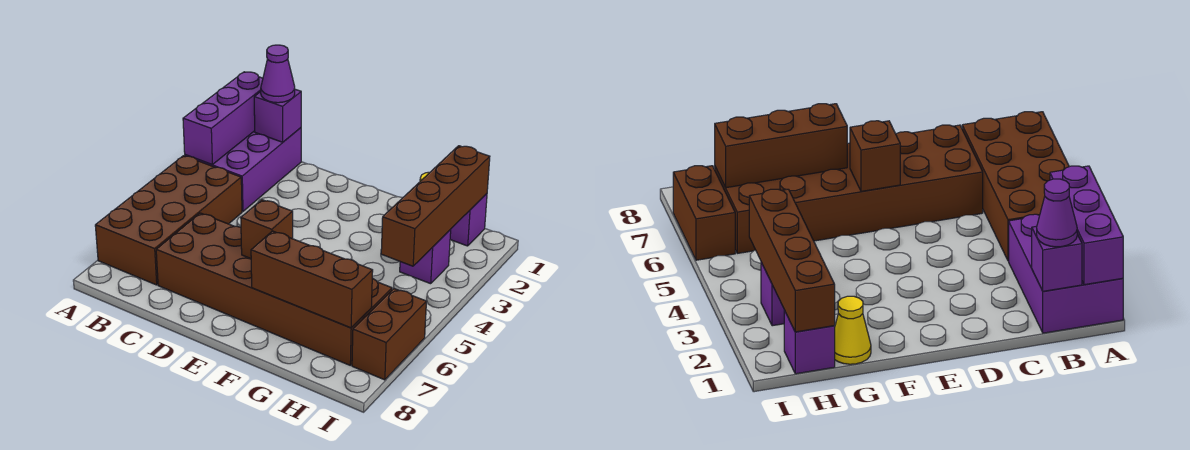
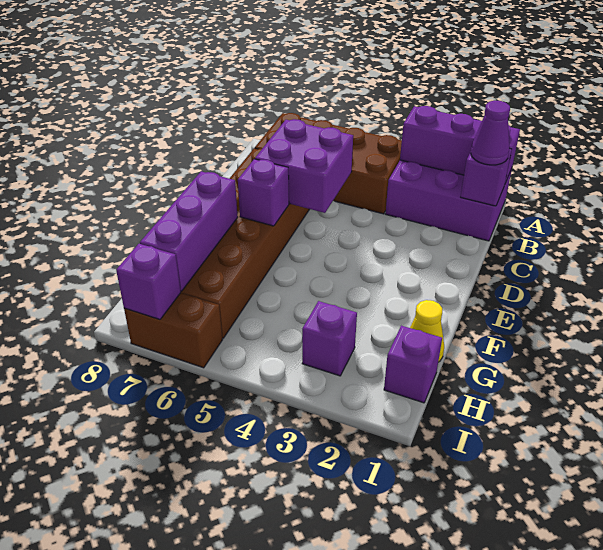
none -> purple 2x2 brick [255,119,353,213]
brown 1x1 brick [241,200,293,258] -> purple 1x1 brick [238,159,289,226]
brown 1x3 brick [251,231,373,328] -> purple 1x3 brick [140,171,238,291]
brown 1x4 brick [381,146,490,266] -> none
none -> purple 1x1 brick [116,244,181,320]

